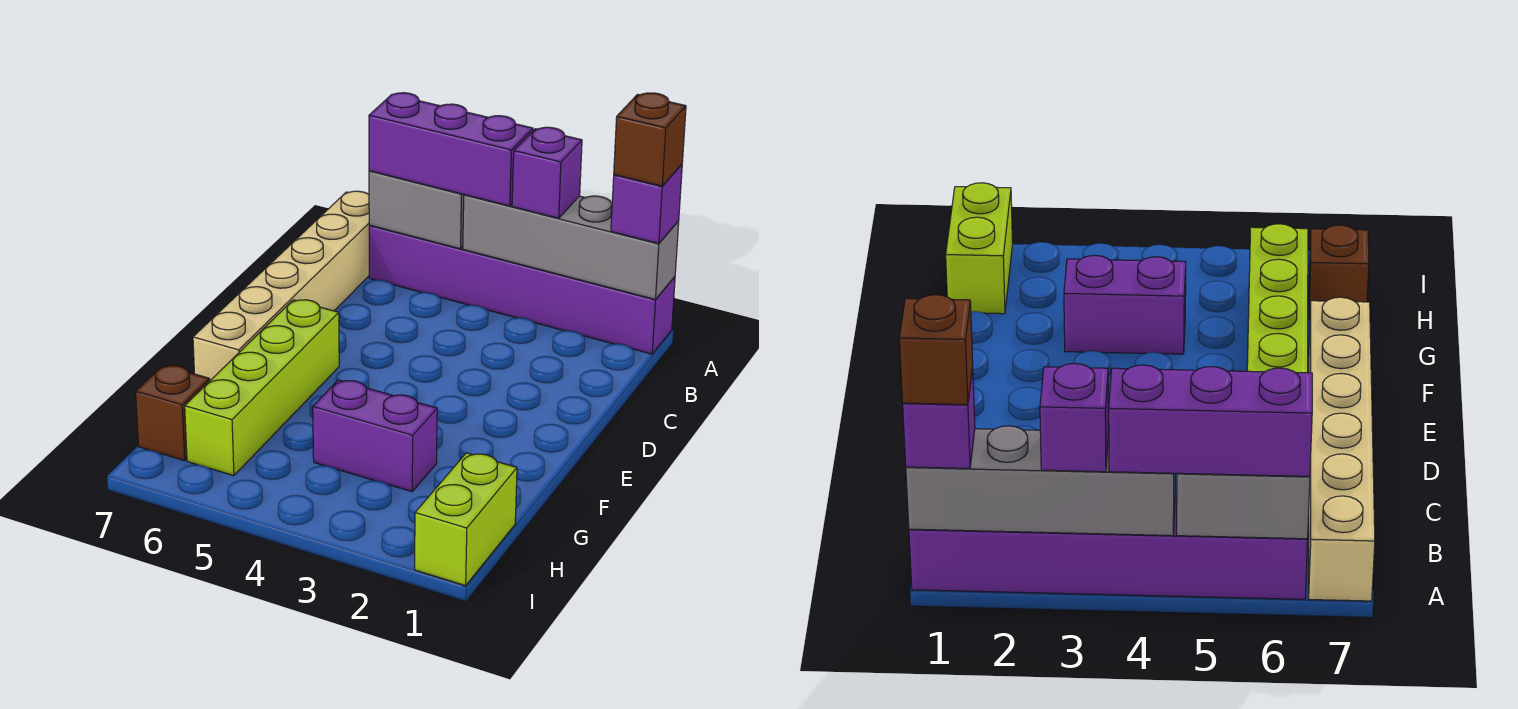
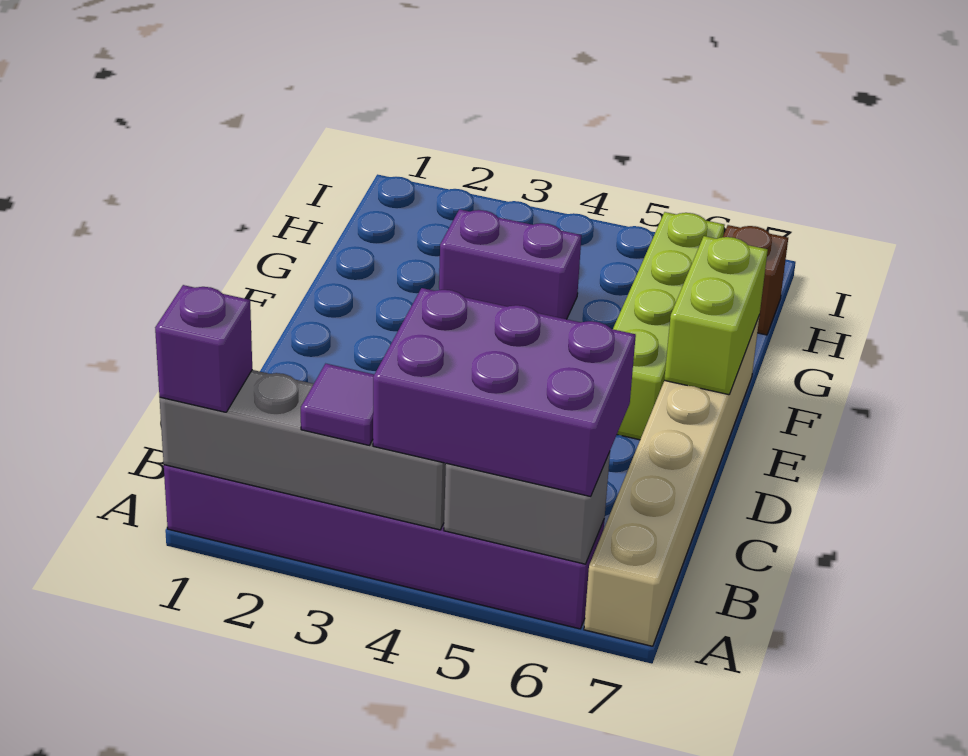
brown 1x1 brick [614,93,686,186] -> none
purple 1x1 brick [512,127,582,218] -> purple 1x1 tile [301,364,374,445]
purple 1x3 brick [369,93,533,206] -> purple 2x3 brick [373,288,636,496]
lime 1x2 brick [415,453,517,586] -> lime 1x2 brick moved to [664,236,768,395]

